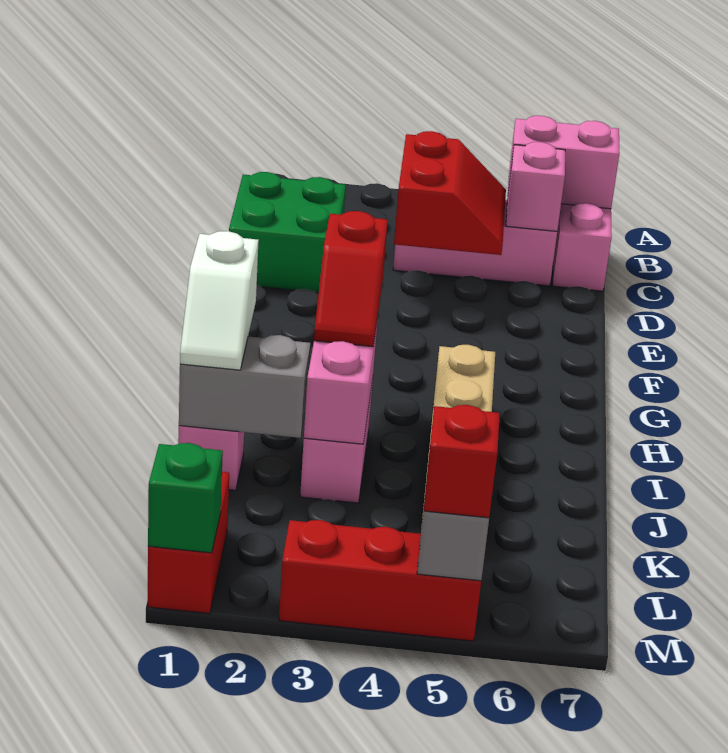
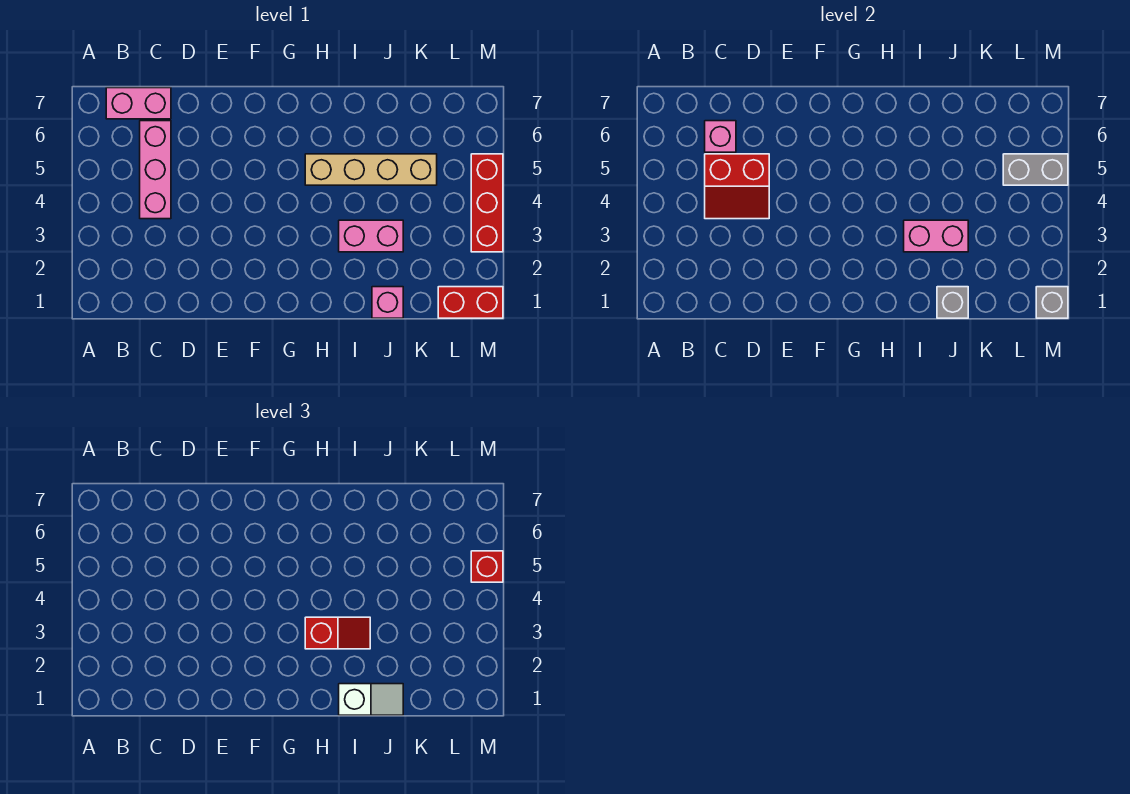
pink 1x2 brick [508,116,620,209] -> none
green 2x2 brick [229,172,346,293] -> none
red 2x2 slope [394,131,506,255] -> red 2x2 slope turned to [705,154,769,219]
grey 1x2 brick [179,335,311,438] -> grey 1x1 brick [937,287,968,318]
green 1x1 brick [148,443,223,553] -> grey 1x1 brick [1036,287,1068,318]

